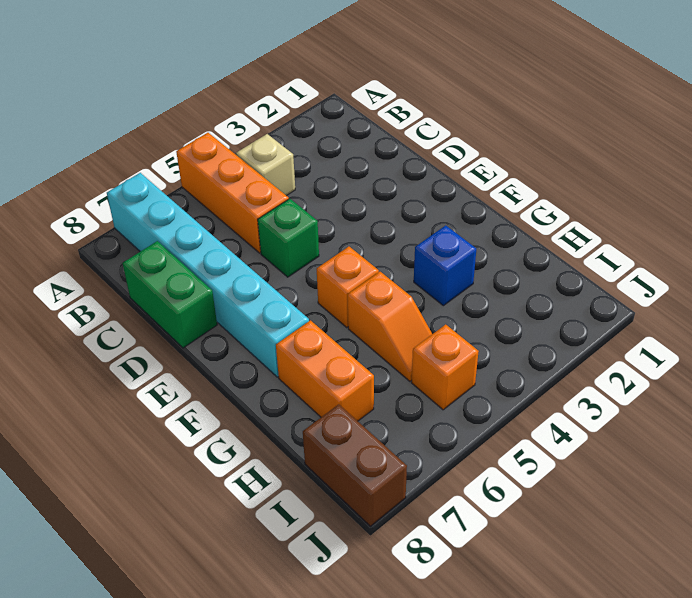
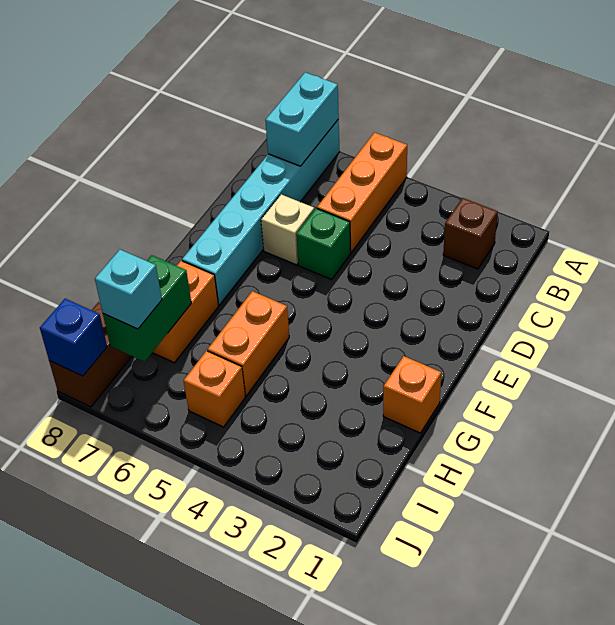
none -> cyan 1x2 brick [265,72,339,166]
none -> brown 1x1 brick [443,198,498,269]
tan 1x1 brick [236,134,295,196] -> tan 1x1 brick moved to [261,194,314,265]
green 1x2 brick [123,241,217,348] -> green 1x2 brick moved to [103,255,191,362]
orange 1x1 brick [317,247,379,327] -> orange 1x1 brick moved to [383,356,441,433]
blue 1x1 brick [414,225,476,306] -> blue 1x1 brick moved to [40,299,107,376]
orange 1x2 slope [348,272,432,381] -> orange 1x2 brick [208,291,289,396]
none -> cyan 1x1 brick [95,250,162,329]

